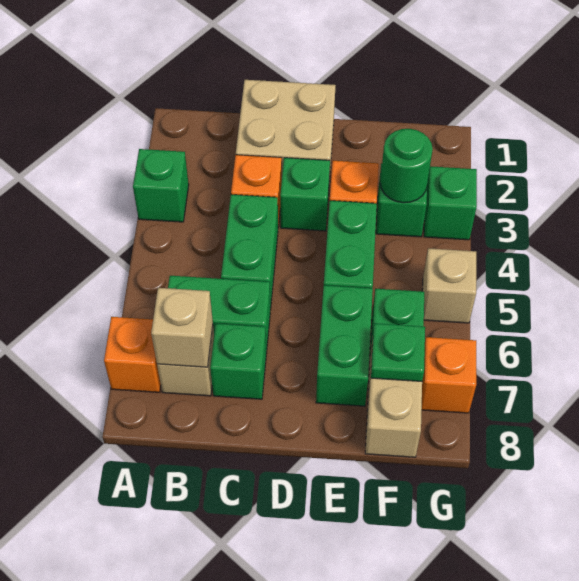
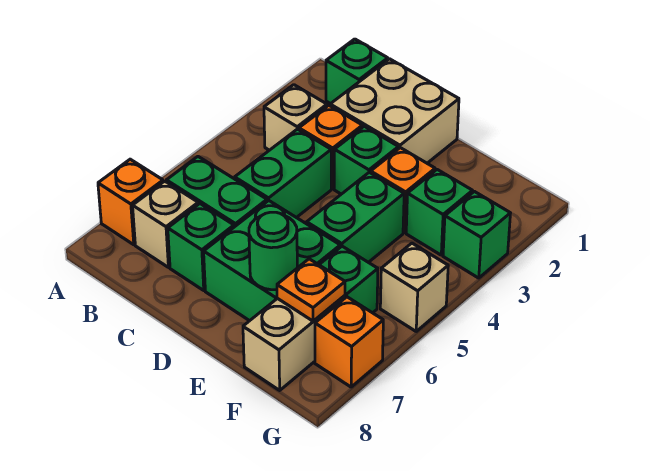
green 1x1 brick [133,149,189,222] -> green 1x1 brick moved to [326,39,388,104]
tan 1x1 brick [151,288,213,367] -> tan 1x1 brick moved to [264,85,327,150]
green 1x2 brick [316,285,373,406] -> green 2x2 brick [204,201,340,321]
green 1x1 round brick [380,129,433,203] -> green 1x1 round brick moved to [249,212,297,290]
green 1x1 plate [371,323,425,381] -> orange 1x1 plate [277,259,345,321]

